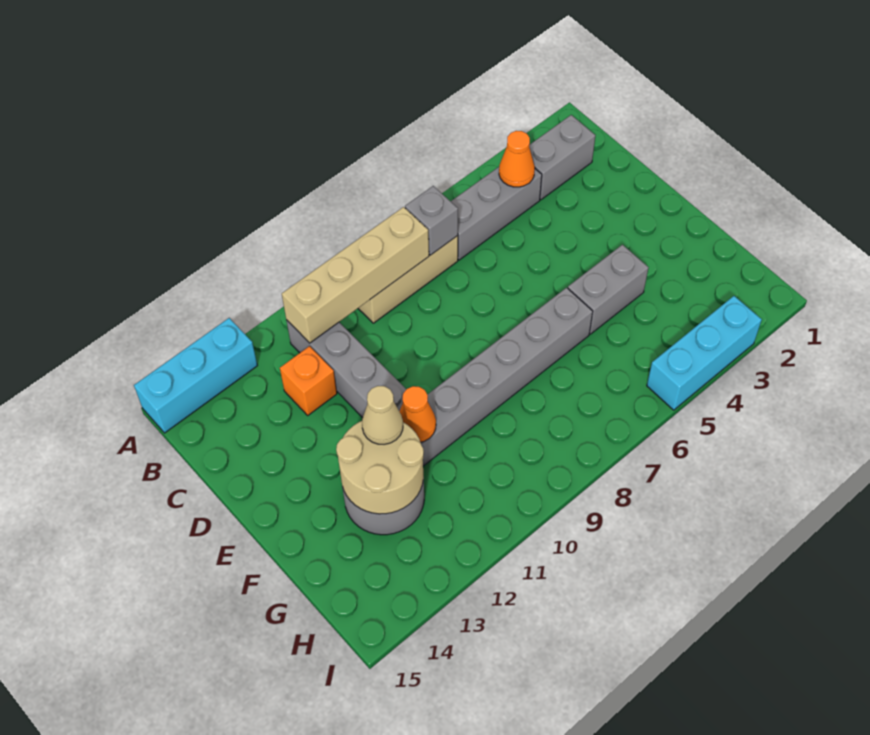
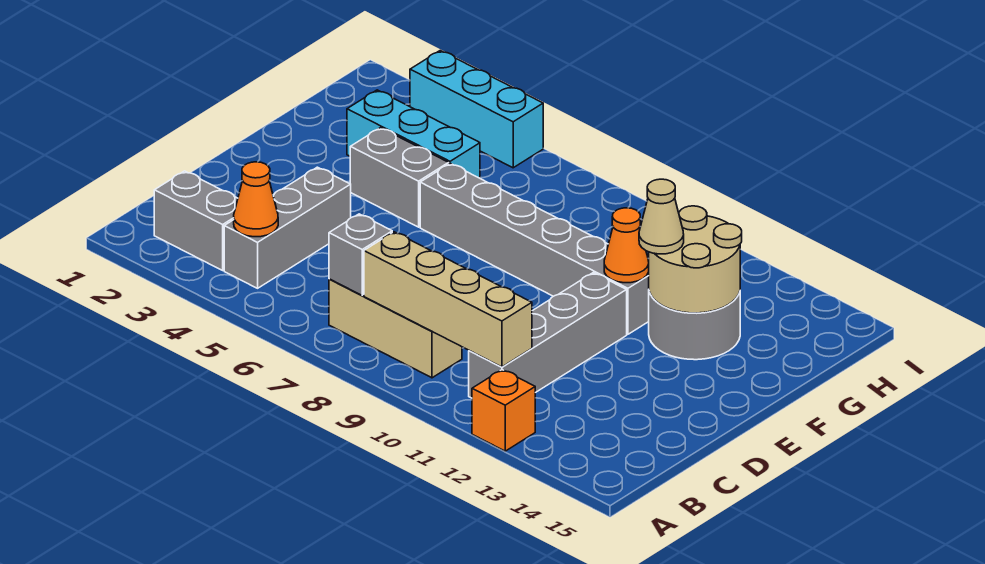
cyan 1x3 brick [134,318,257,433] -> cyan 1x3 brick moved to [347,90,480,178]
grey 1x3 brick [451,167,542,260] -> grey 1x3 brick turned to [224,167,351,288]
orange 1x1 brick [280,346,337,415] -> orange 1x1 brick moved to [472,370,535,451]

